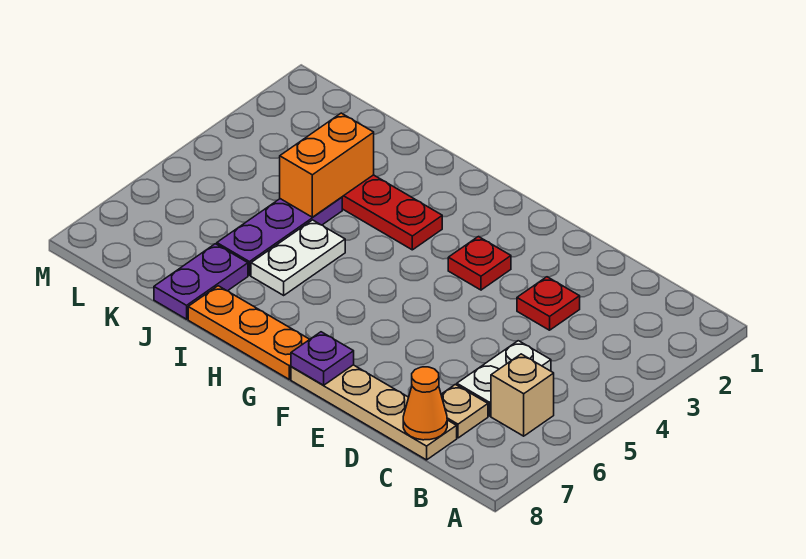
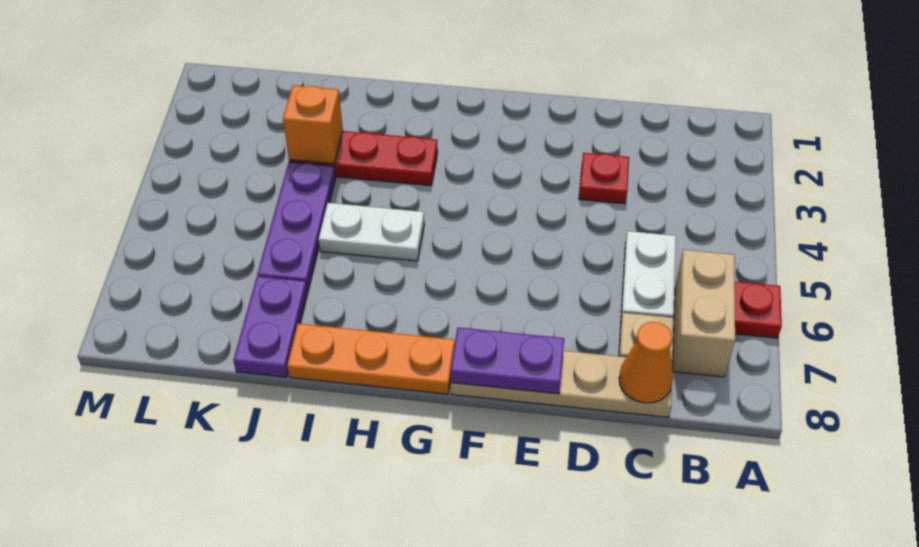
tan 1x1 brick [491,354,554,436] -> tan 1x2 brick [672,250,735,377]
red 1x1 plate [448,237,511,290] -> red 1x1 plate moved to [735,282,782,338]
purple 1x1 plate [291,332,354,385] -> purple 1x2 plate [451,327,564,394]
white 1x2 plate [251,220,345,295] -> white 1x2 plate turned to [318,203,424,261]
orange 1x2 brick [280,113,374,217] -> orange 1x1 brick [283,86,343,164]

